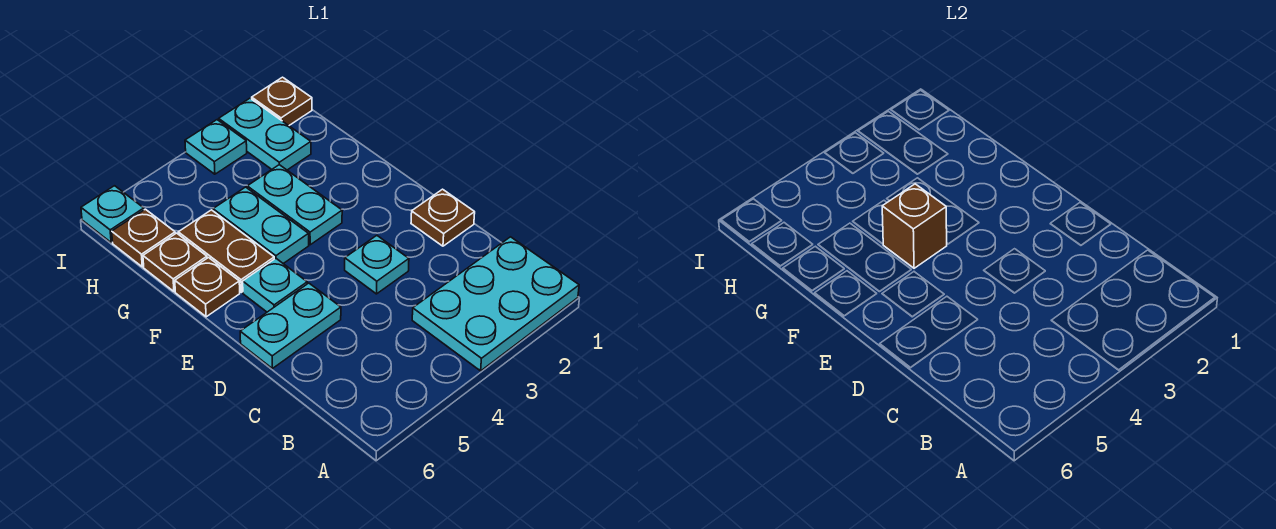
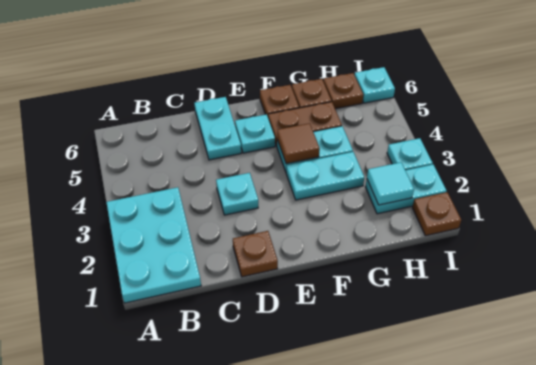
brown 1x1 brick [882,184,947,268] -> brown 1x1 tile [277,123,320,164]
none -> cyan 1x1 tile [367,162,414,205]

